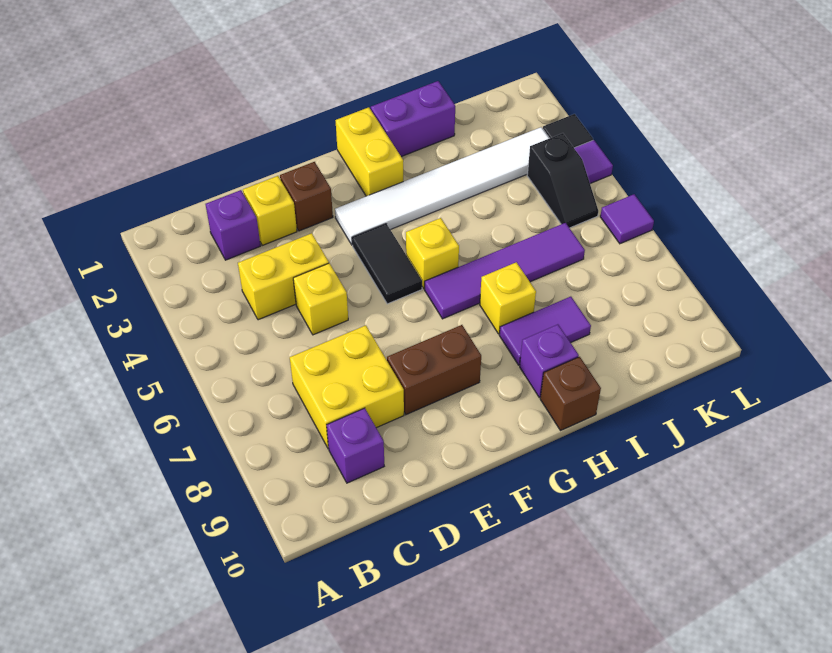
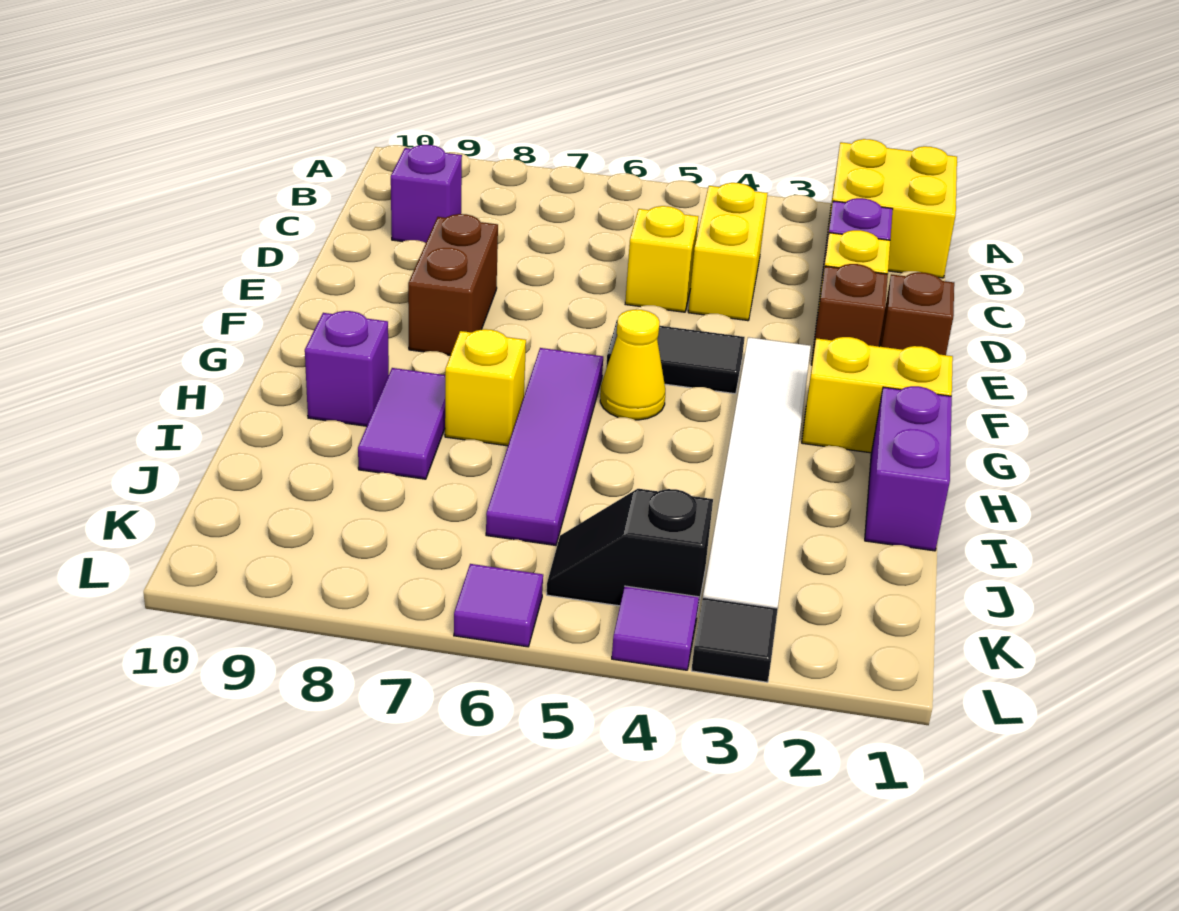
yellow 2x2 brick [290,325,404,449] -> yellow 2x2 brick moved to [825,139,957,278]
yellow 1x1 brick [406,218,459,289] -> yellow 1x1 cone [600,310,665,420]
brown 1x1 brick [540,357,601,430] -> brown 1x1 brick moved to [879,272,954,355]

